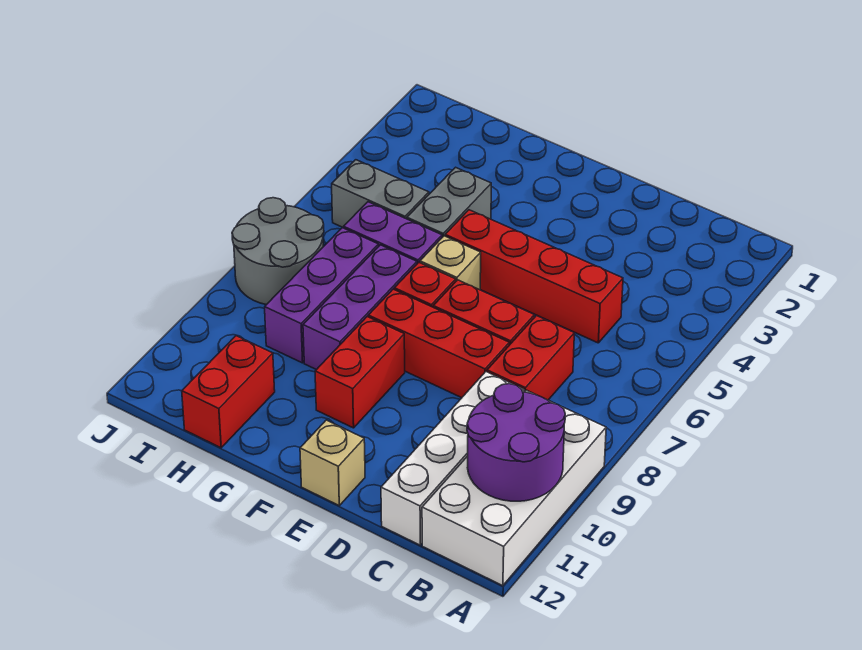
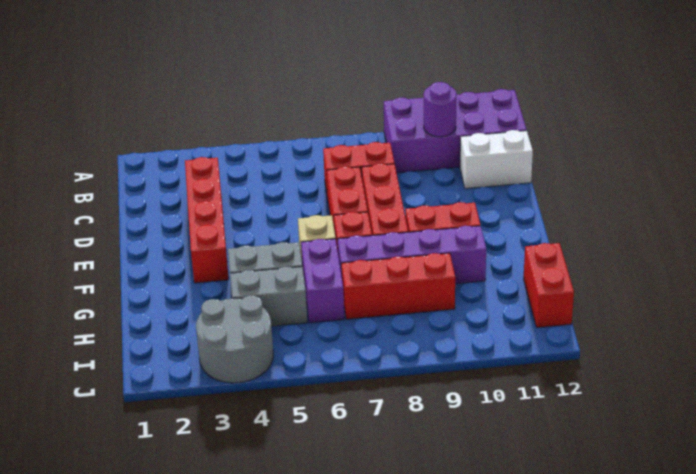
white 2x4 brick [422,390,606,586] -> purple 2x4 brick [384,89,527,173]
purple 2x2 round brick [467,384,565,501] -> purple 1x1 round brick [424,82,457,137]
red 1x4 brick [445,210,623,343] -> red 1x4 brick moved to [185,157,229,283]
white 1x4 brick [381,372,524,545] -> white 1x2 brick [460,130,533,189]
tan 1x1 brick [300,420,365,505] -> none
purple 1x3 brick [303,245,417,370] -> purple 1x4 brick [337,226,486,284]
grey 1x2 brick [332,160,429,228] -> grey 1x2 brick turned to [230,267,307,326]
purple 1x3 brick [265,228,379,363] -> red 1x3 brick [341,253,455,319]
red 1x2 brick [182,336,275,448] -> red 1x2 brick turned to [524,243,574,328]
grey 2x2 round brick [232,198,324,305] -> grey 2x2 round brick moved to [196,295,273,383]

